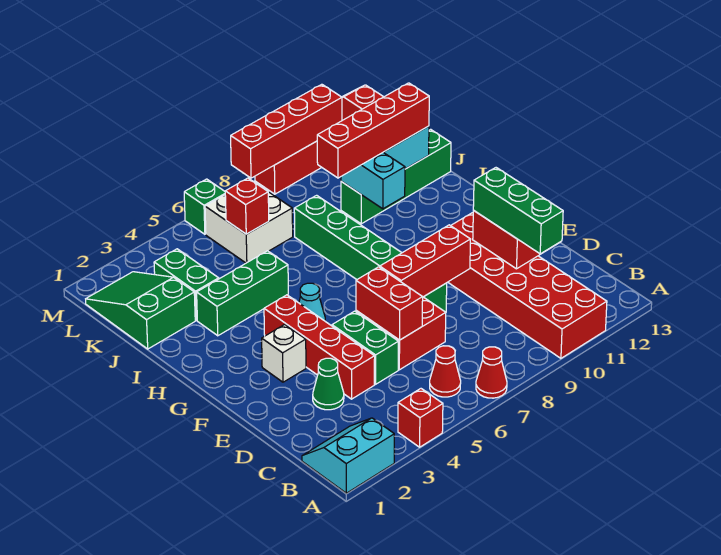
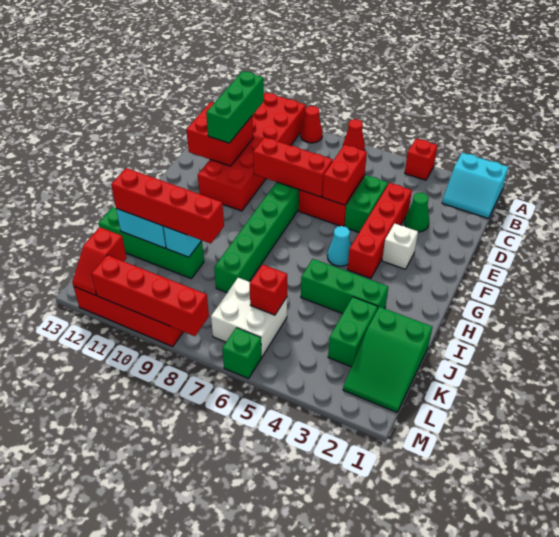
red 1x1 cone [430,346,461,397] -> red 1x1 cone moved to [301,106,322,143]

